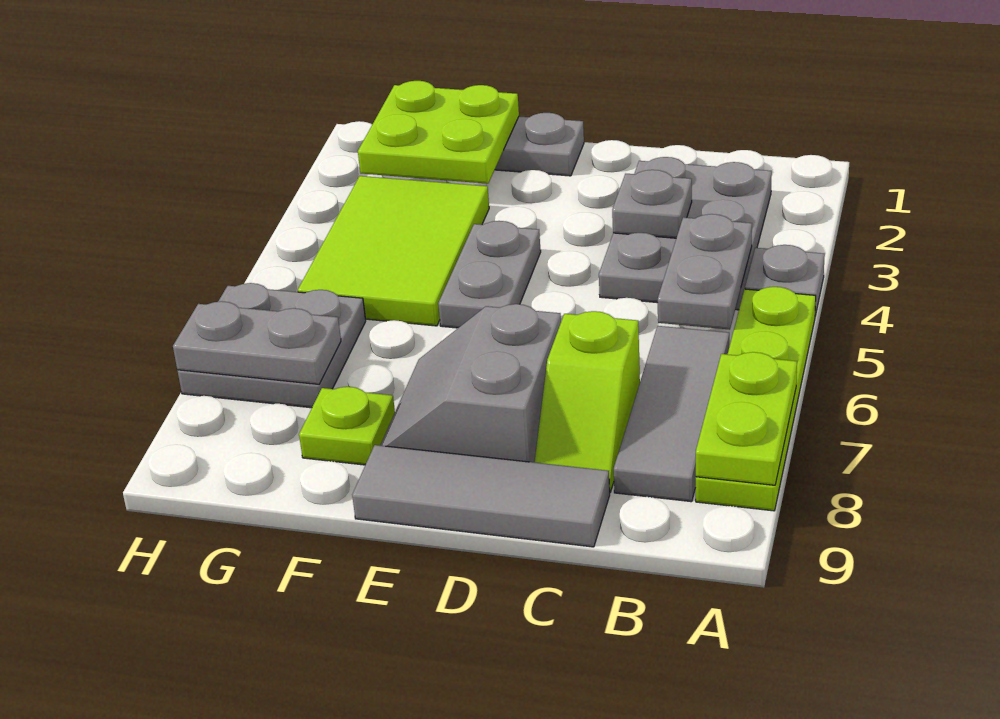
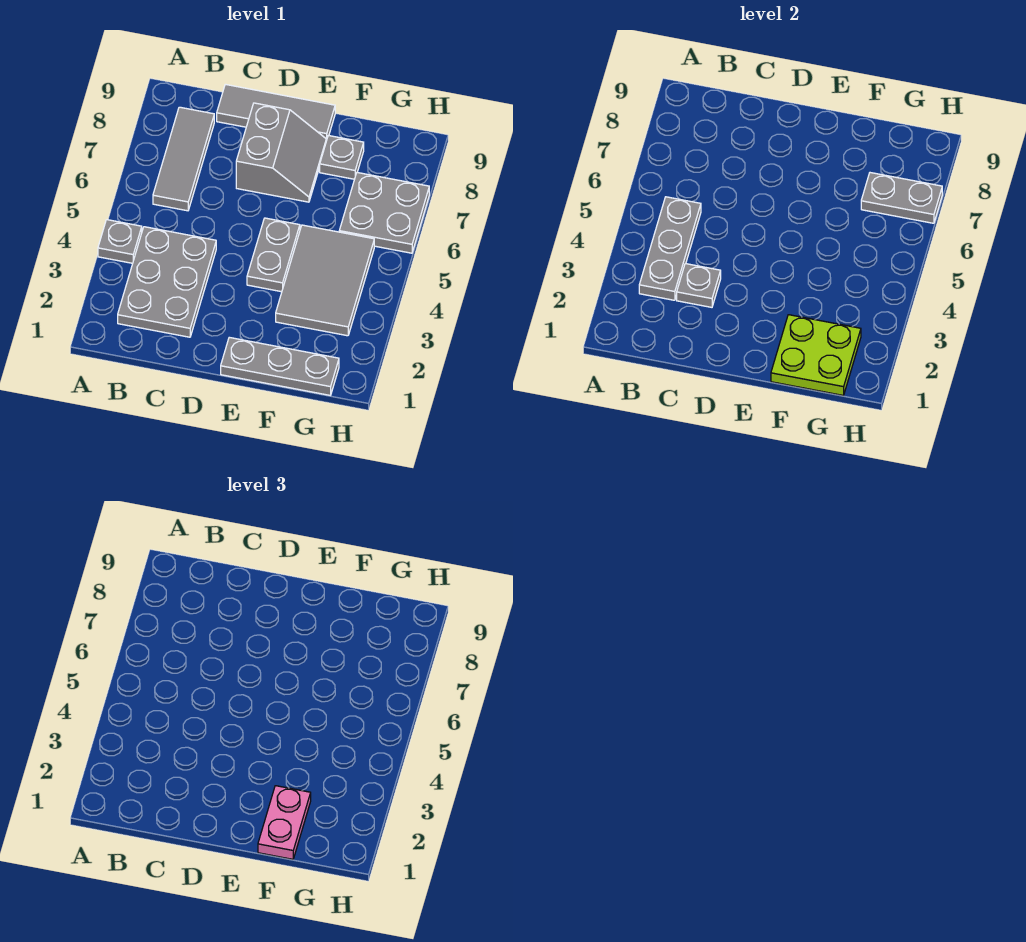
lime 1x4 plate [696,287,816,511] -> none
lime 1x2 plate [696,352,797,485] -> none
grey 1x2 plate [658,214,752,330] -> grey 1x3 plate [639,197,701,300]
lime 1x2 slope [535,311,640,492] -> none
none -> pink 1x2 plate [258,786,311,859]
lime 2x3 tile [298,176,489,326] -> grey 2x3 tile [276,225,374,336]
lime 1x1 plate [299,387,395,465] -> grey 1x1 plate [320,135,364,179]

